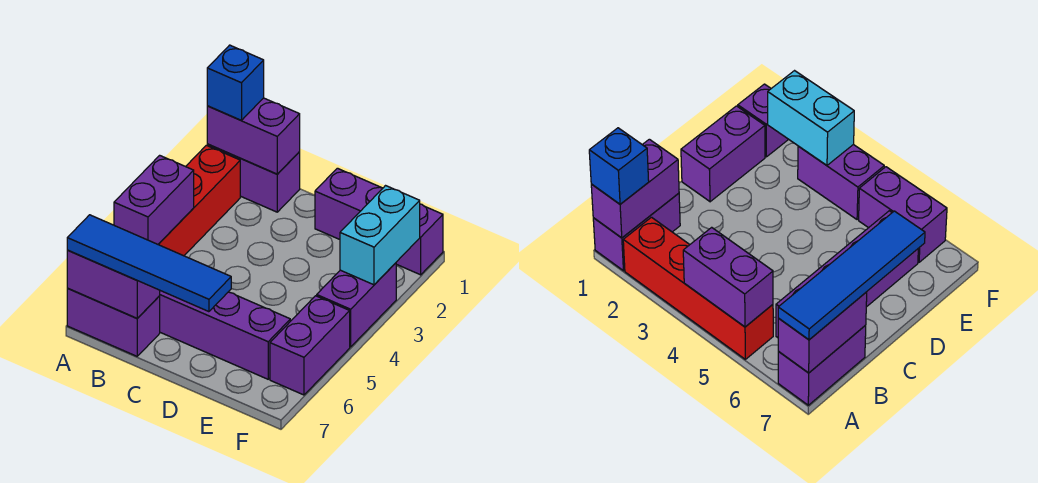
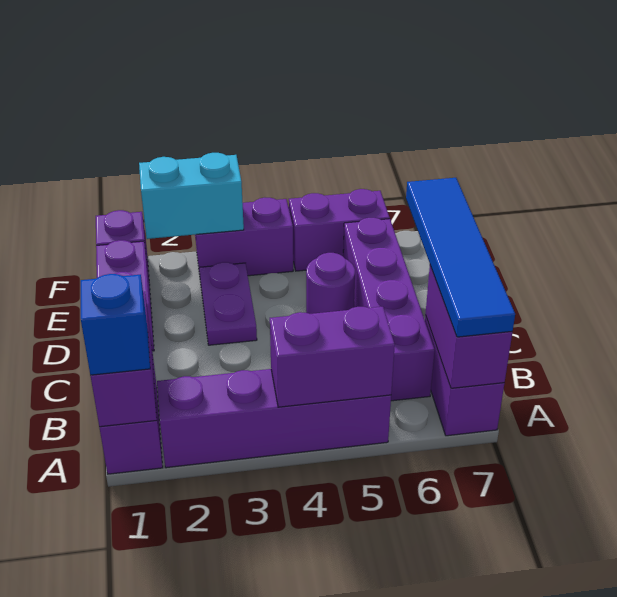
red 1x4 brick [158,145,240,256] -> purple 1x4 brick [157,369,391,468]
none -> purple 1x2 plate [199,262,257,345]
none -> purple 1x1 round brick [306,253,355,314]

